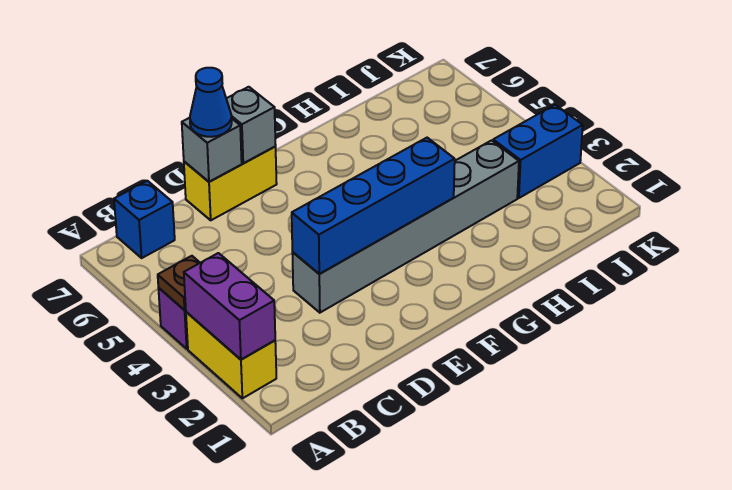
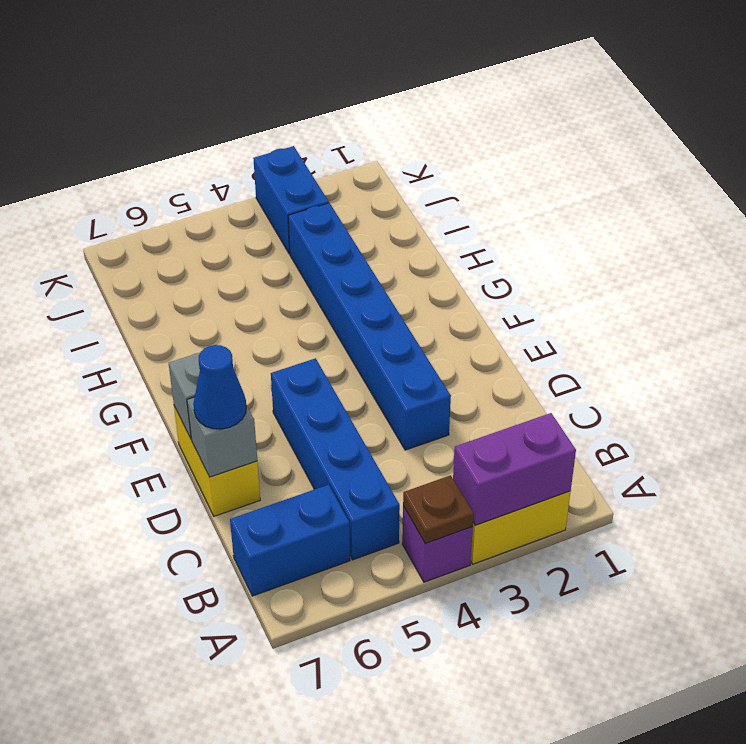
blue 1x1 brick [114,181,175,258] -> blue 1x2 brick [230,485,350,596]
grey 1x6 brick [292,140,519,313] -> blue 1x6 brick [288,203,451,450]
blue 1x4 brick [292,138,455,274] -> blue 1x4 brick moved to [271,358,400,560]

